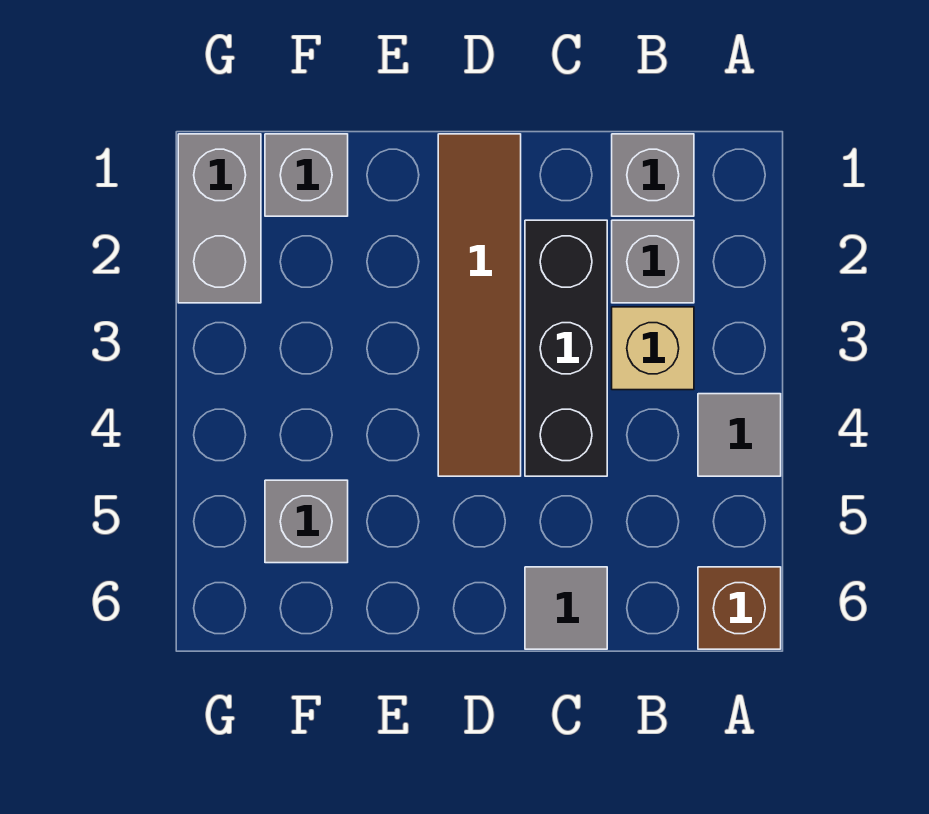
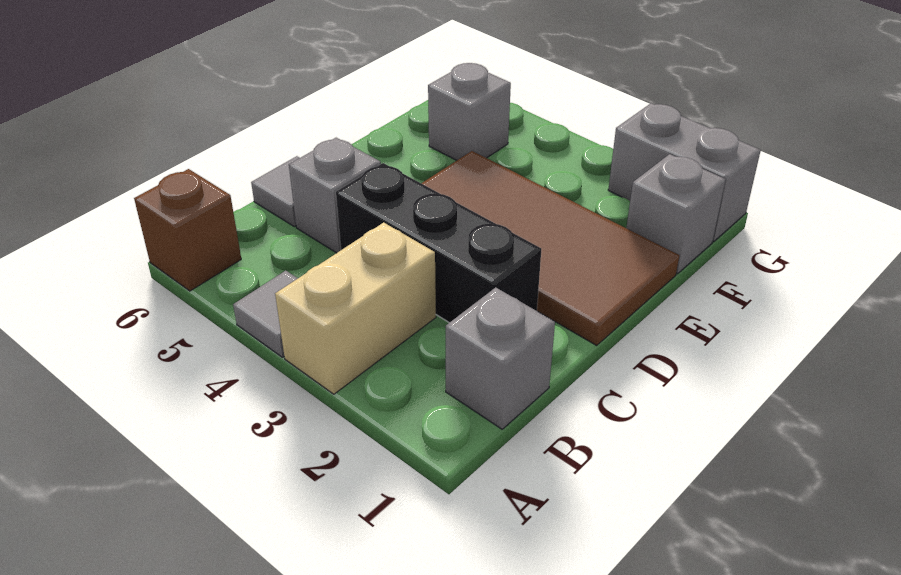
grey 1x1 brick [612,220,694,303] -> grey 1x1 brick moved to [289,138,381,253]
tan 1x1 brick [612,307,694,390] -> tan 1x2 brick [275,222,436,394]
brown 1x4 tile [438,134,521,476] -> brown 2x4 tile [422,151,679,345]

